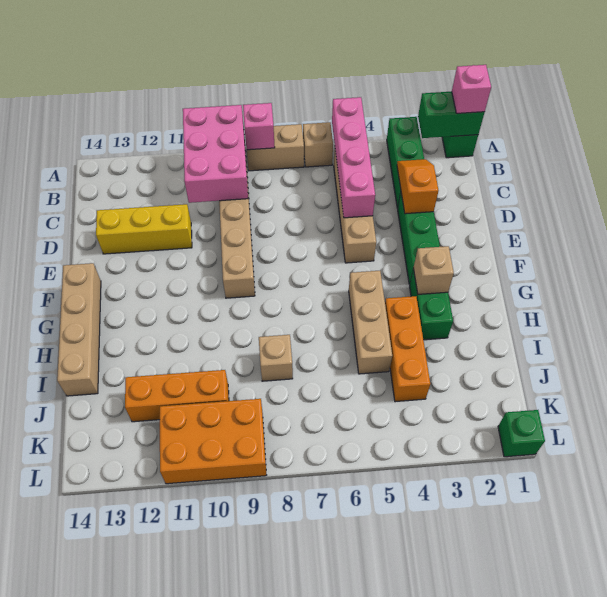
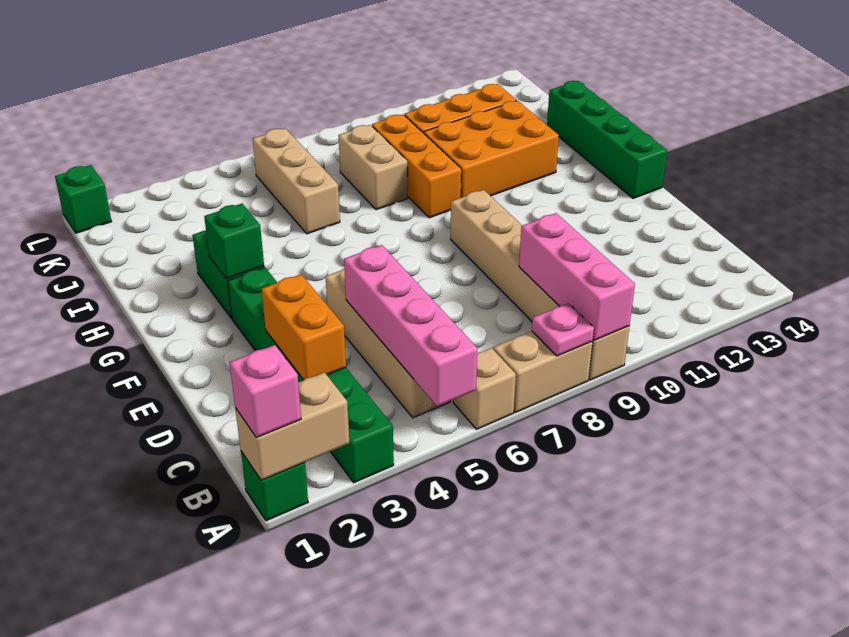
green 1x2 brick [418,92,485,138] -> tan 1x2 brick [235,372,349,480]
pink 1x1 brick [243,103,275,150] -> pink 1x1 plate [532,303,594,356]
pink 2x3 brick [183,105,248,203] -> pink 1x3 brick [519,213,635,340]
orange 1x2 slope [397,159,438,214] -> orange 1x2 brick [261,274,346,380]
yellow 1x3 brick [96,204,192,254] -> none
tan 1x4 brick [57,263,101,396] -> green 1x4 brick [547,81,667,198]
tan 1x1 brick [413,246,454,294] -> green 1x1 brick [204,204,264,279]
tan 1x3 brick [349,271,392,374] -> tan 1x3 brick moved to [253,128,340,234]
orange 1x3 brick [385,296,430,402] -> orange 1x3 brick moved to [372,114,461,218]
tan 1x1 brick [259,335,293,381] -> tan 1x2 brick [338,125,408,210]
orange 2x3 brick [160,399,266,484] -> orange 2x3 brick moved to [424,101,559,198]

